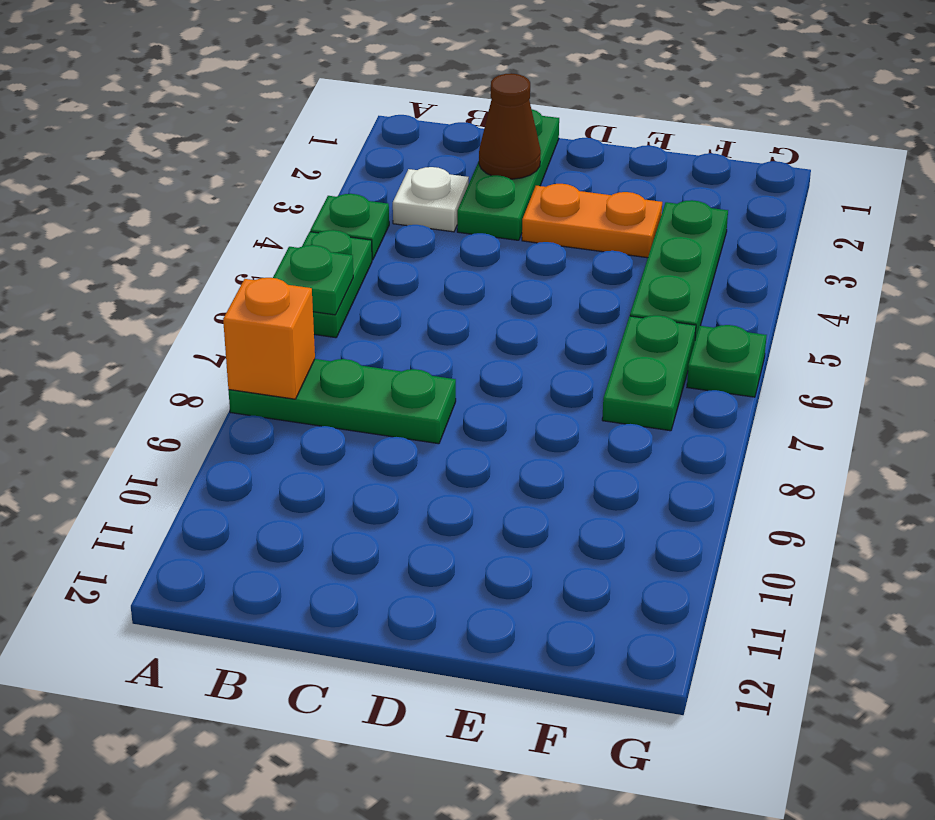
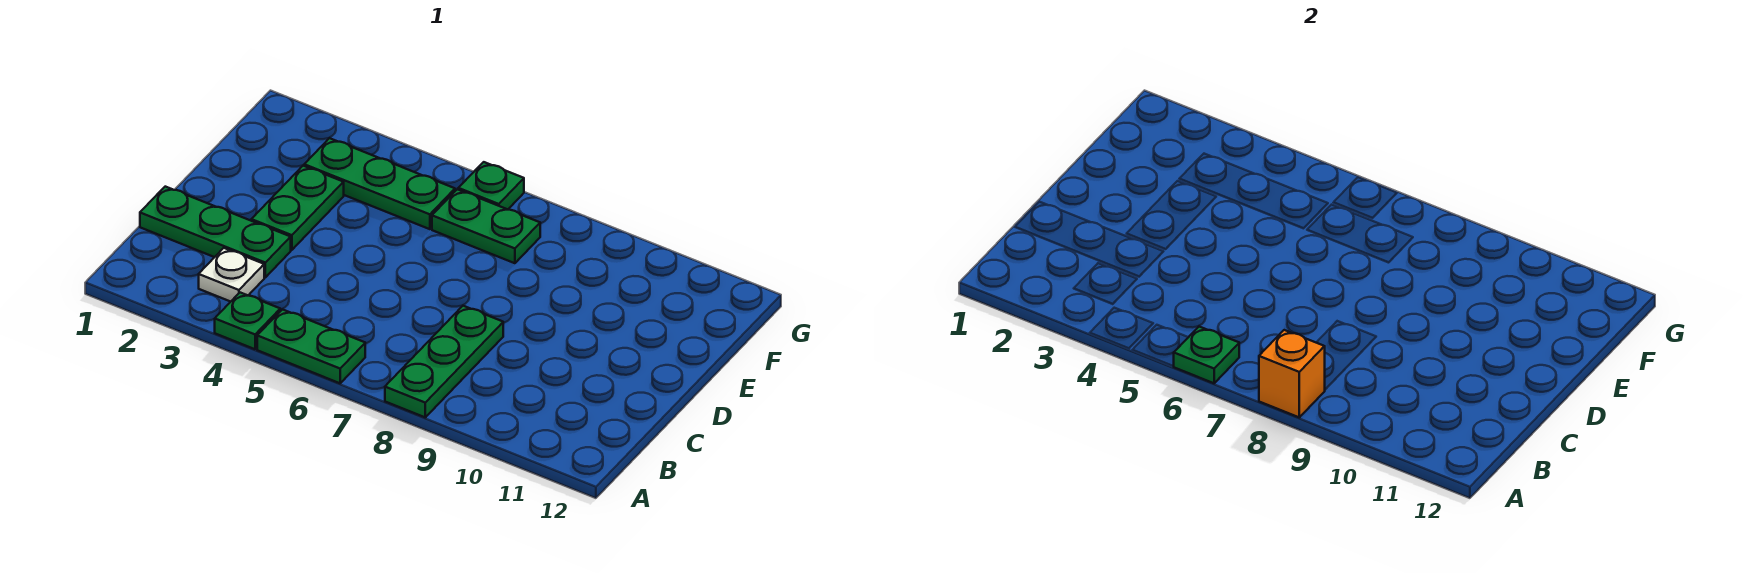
brown 1x1 cone [479,73,541,179] -> none
orange 1x2 plate [522,184,662,258] -> green 1x2 plate [251,166,344,250]

